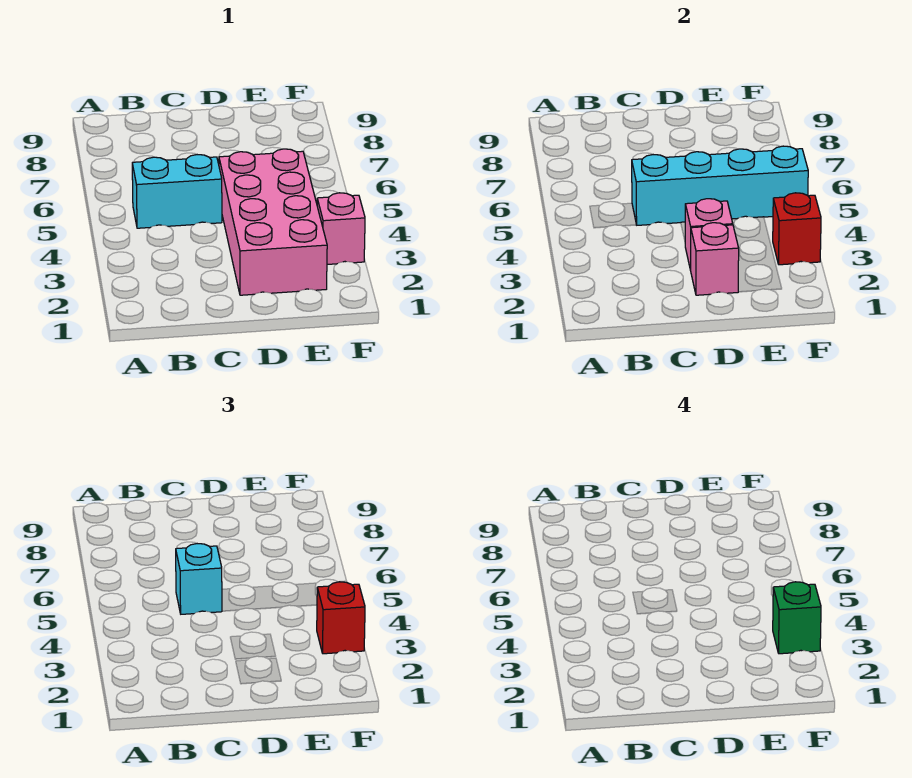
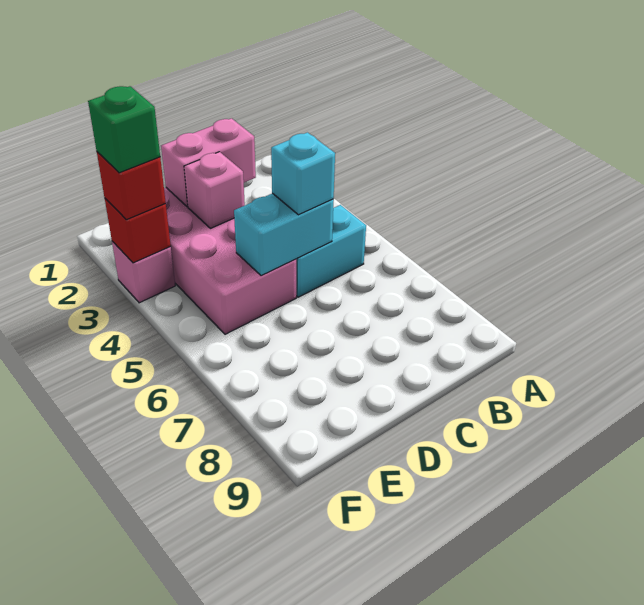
cyan 1x4 brick [632,146,808,225] -> cyan 1x2 brick [234,193,334,276]
pink 1x1 brick [691,223,739,295] -> pink 1x2 brick [161,118,256,207]

